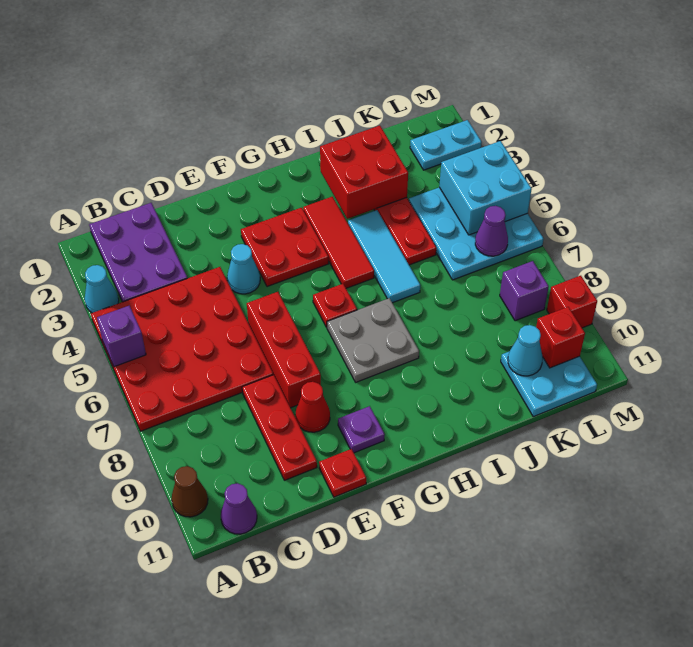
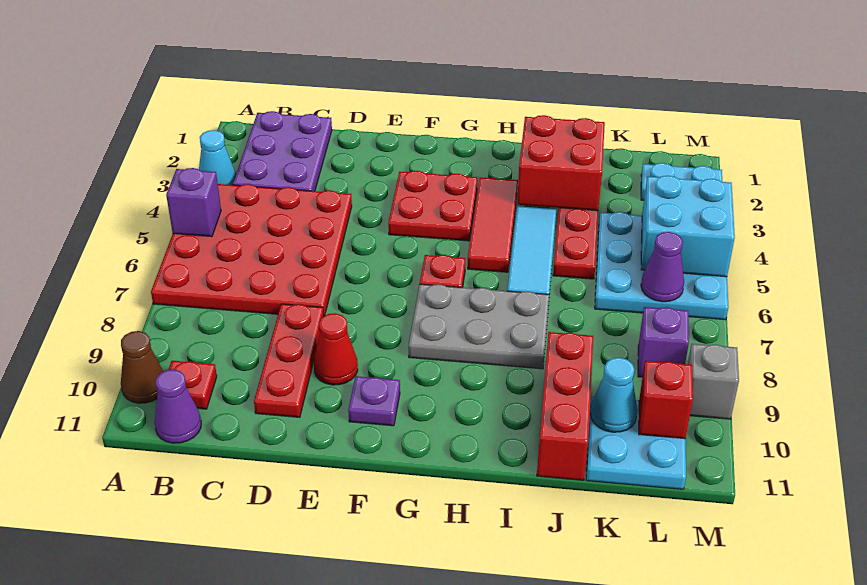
cyan 1x1 cone [227,244,260,294] -> none
red 1x3 brick [247,292,321,408] -> red 1x3 brick moved to [537,332,593,480]
red 1x1 plate [319,449,366,497] -> red 1x1 plate moved to [168,361,217,409]
grey 2x2 plate [327,298,419,382] -> grey 2x3 plate [408,284,549,369]
red 1x1 brick [547,276,597,328] -> grey 1x1 brick [688,344,739,419]

